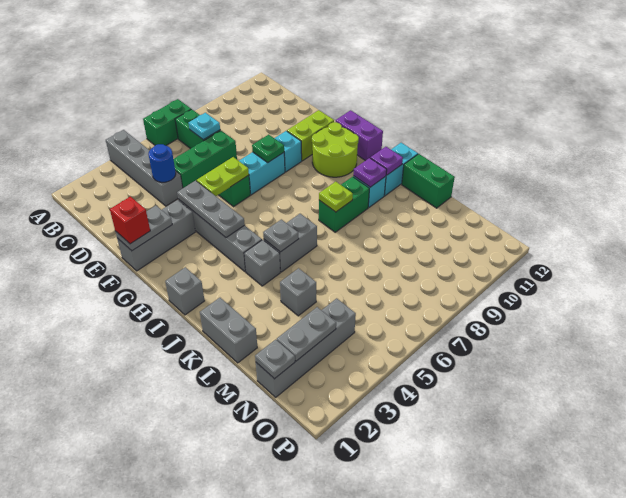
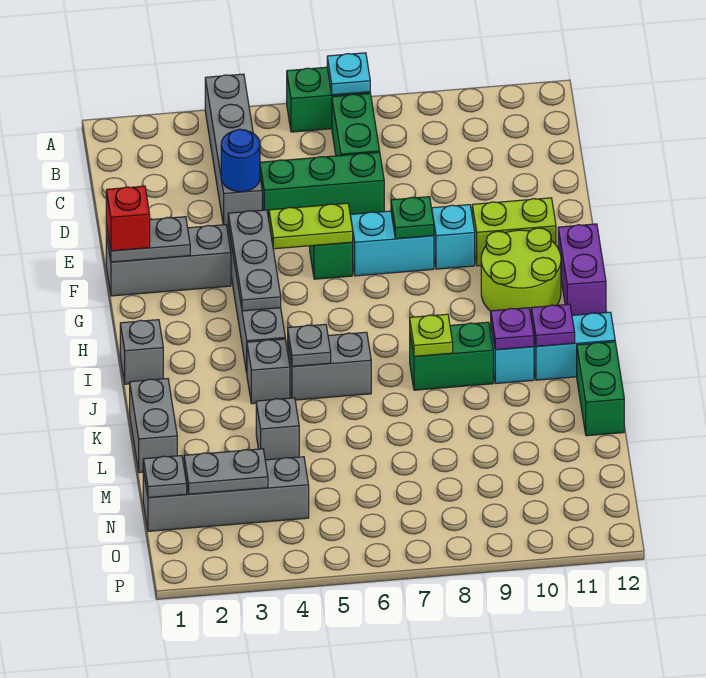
cyan 1x1 plate [189,113,220,140] -> cyan 1x1 plate moved to [327,53,370,95]

